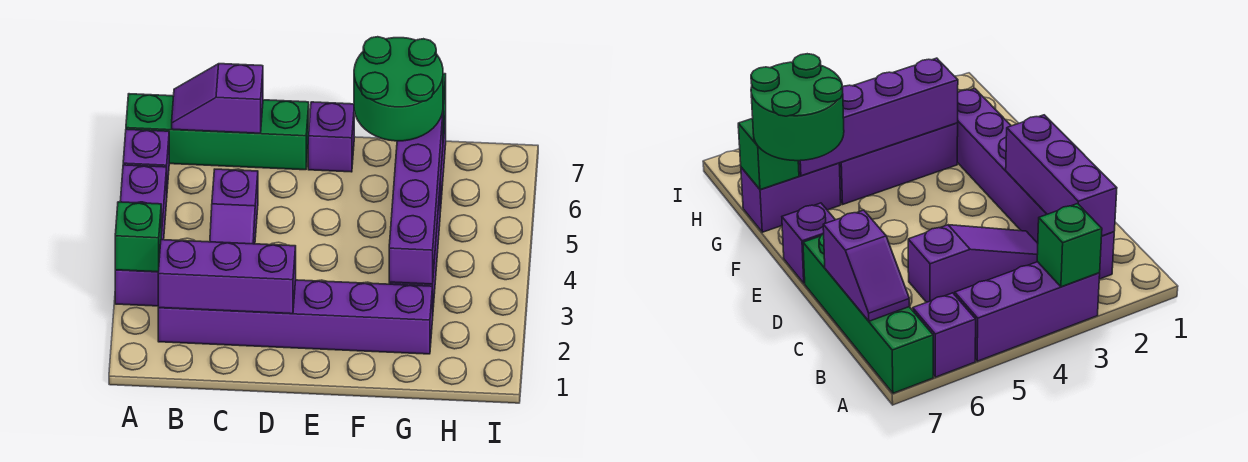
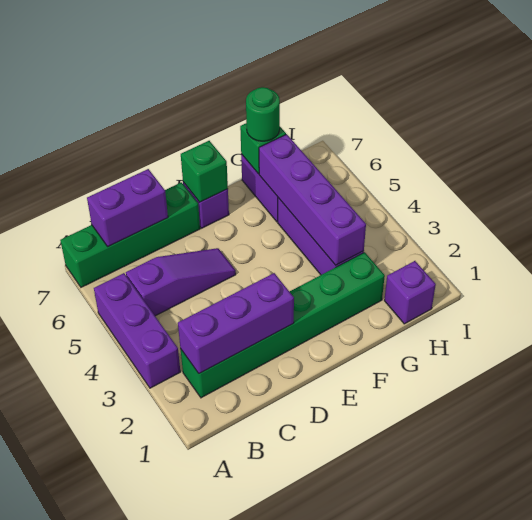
green 1x1 brick [115,202,161,272] -> green 1x1 brick moved to [181,141,228,202]
purple 1x1 brick [123,129,169,189] -> purple 1x1 brick moved to [384,261,436,324]
purple 1x6 brick [158,280,433,354] -> green 1x6 brick [181,252,385,398]
purple 1x2 slope [172,64,263,133] -> purple 1x2 brick [87,169,168,247]
purple 1x3 slope [210,169,258,244] -> purple 1x3 slope turned to [126,248,236,316]
green 2x2 round brick [354,37,443,141] -> green 1x1 round brick [246,87,280,141]

